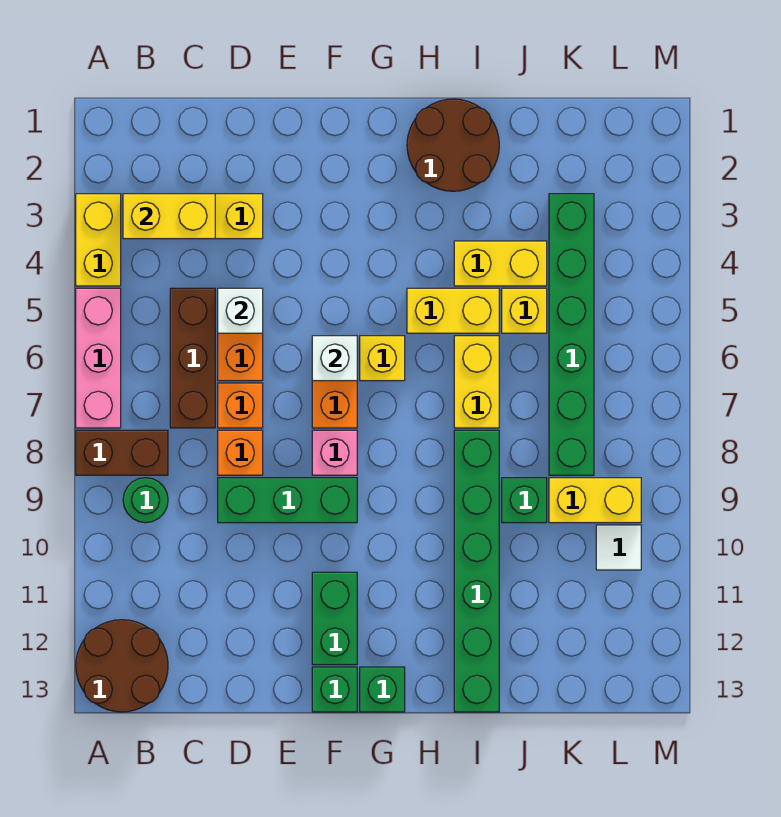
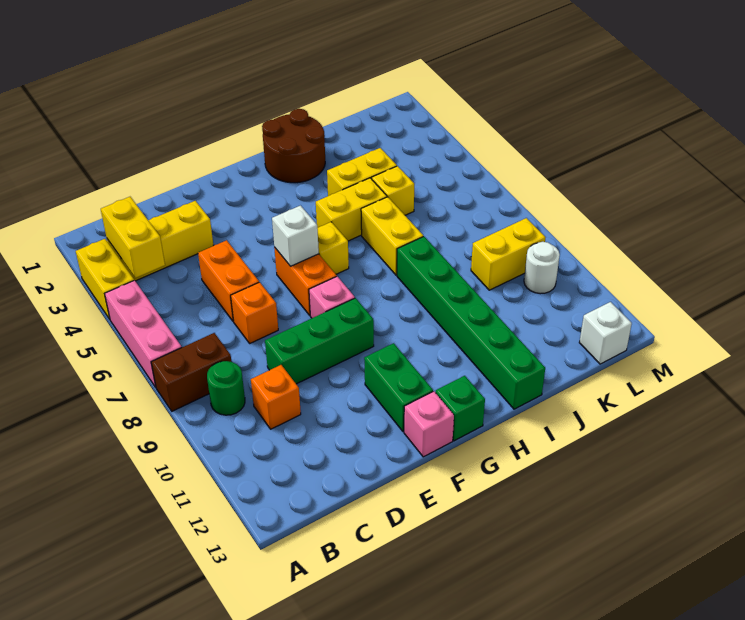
brown 2x2 round brick [76,620,168,712] -> none
yellow 1x2 brick [123,194,215,239] -> yellow 1x2 brick turned to [101,197,165,278]
brown 1x3 brick [170,288,215,428] -> none
white 1x1 brick [218,288,263,333] -> white 1x1 brick moved to [579,302,632,364]
orange 1x1 brick [218,430,263,475] -> orange 1x1 brick moved to [251,365,301,429]
green 1x1 brick [312,667,357,712] -> pink 1x1 brick [404,391,454,457]
green 1x1 brick [502,478,547,523] -> none
green 1x6 brick [549,194,594,475] -> none
white 1x1 tile [596,525,641,570] -> white 1x1 round brick [524,242,560,294]

